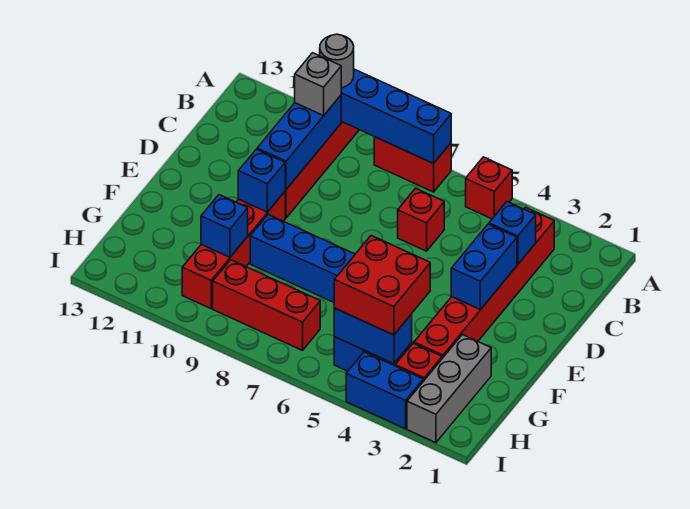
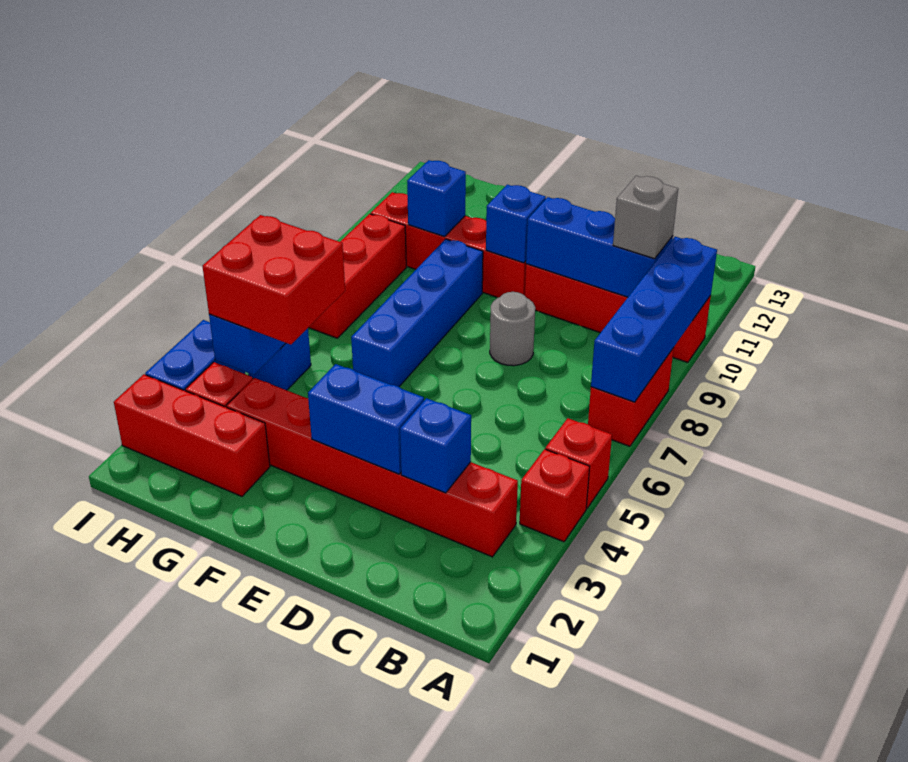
grey 1x1 round brick [320,34,354,88] -> grey 1x1 round brick moved to [490,292,535,366]
red 1x1 brick [398,188,444,251] -> red 1x1 brick moved to [520,449,590,542]
grey 1x3 brick [407,335,491,443] -> red 1x3 brick [114,374,270,496]

